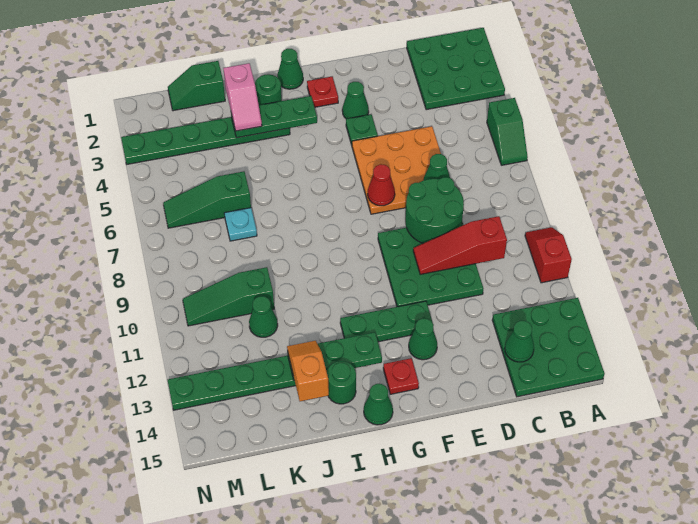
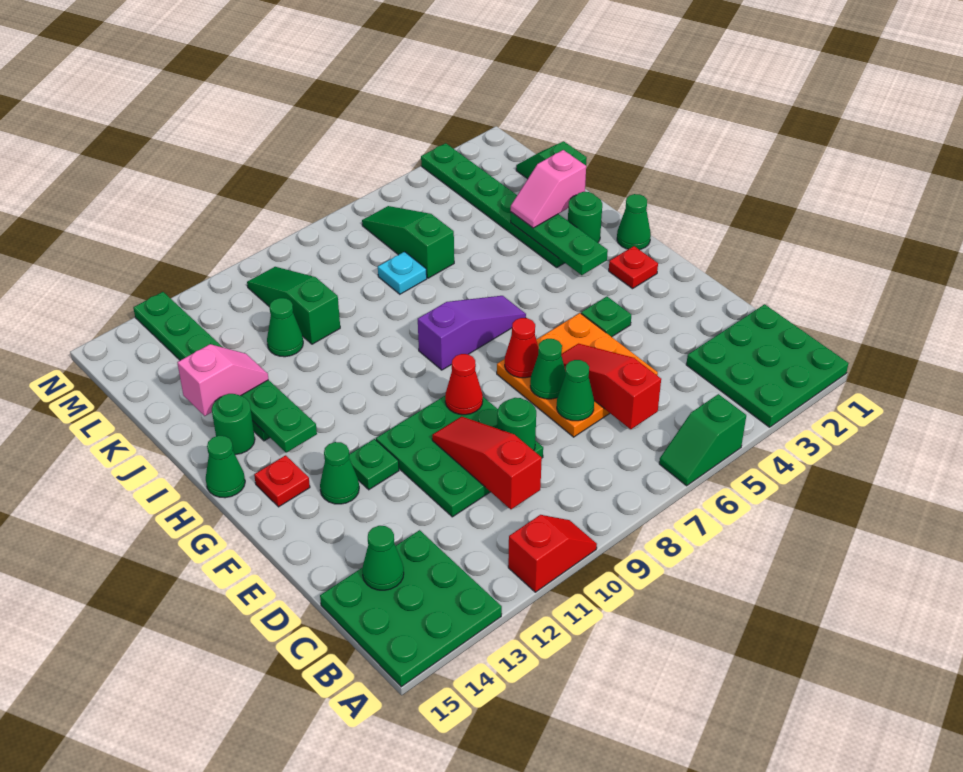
none -> red 1x3 slope [561,344,661,429]
green 2x2 round brick [405,177,464,243] -> green 1x1 round brick [497,398,536,450]
green 1x1 cone [342,82,369,119] -> green 1x1 cone moved to [530,339,566,399]
none -> red 1x1 cone [445,354,483,415]
green 1x3 plate [340,301,433,342] -> green 1x1 plate [349,439,399,490]
none -> purple 1x3 slope [418,296,526,370]
orange 1x2 slope [287,341,329,401] -> pink 1x2 slope [177,344,269,416]

